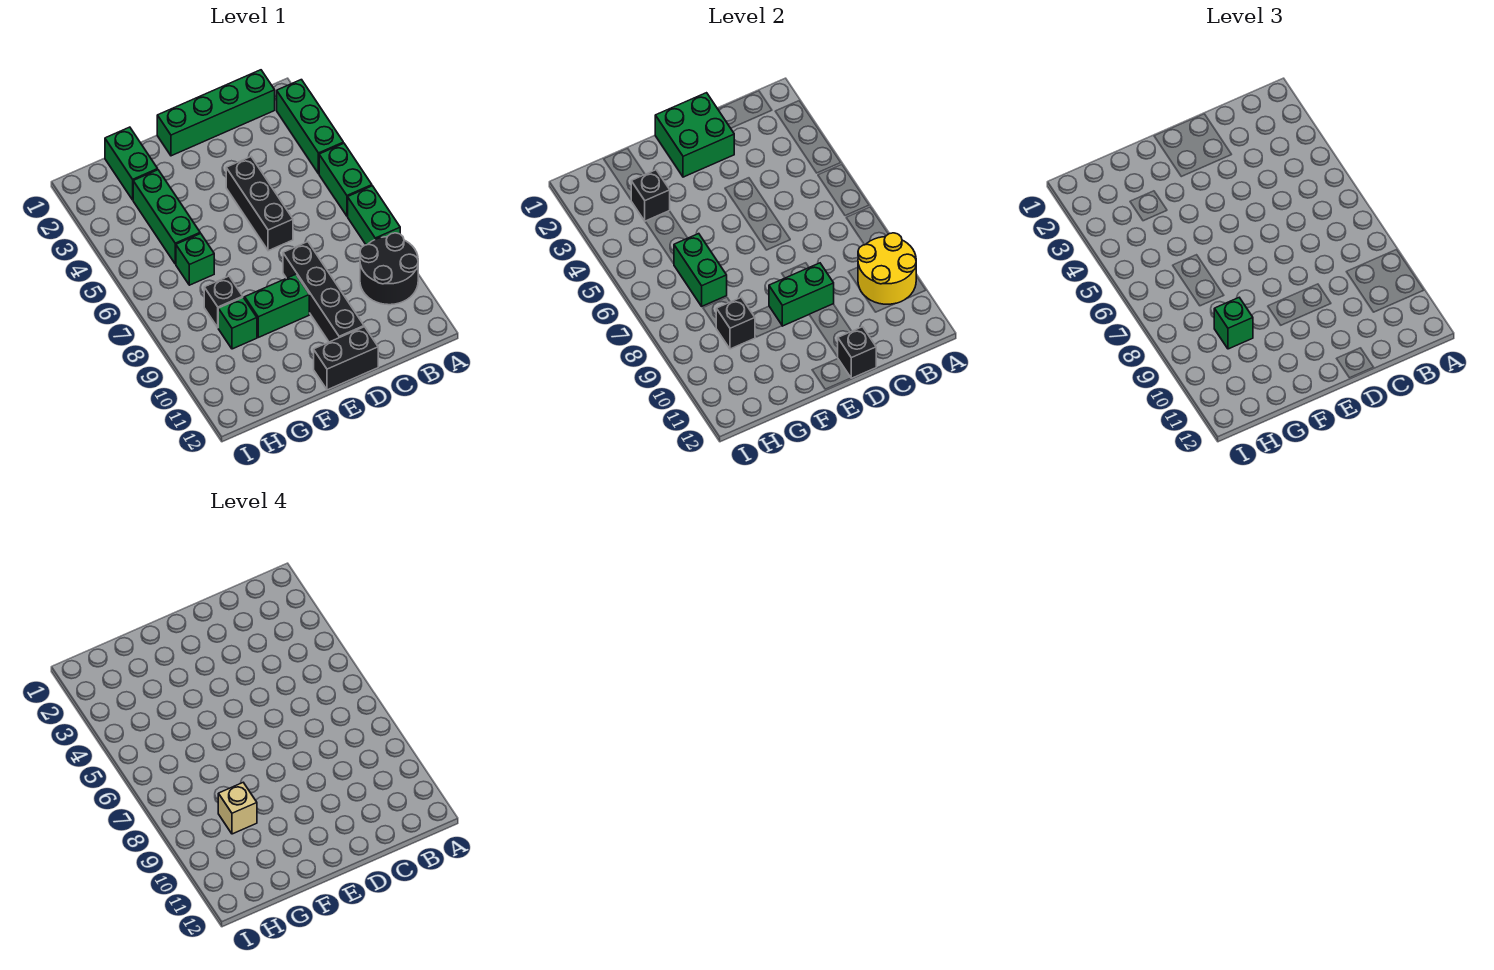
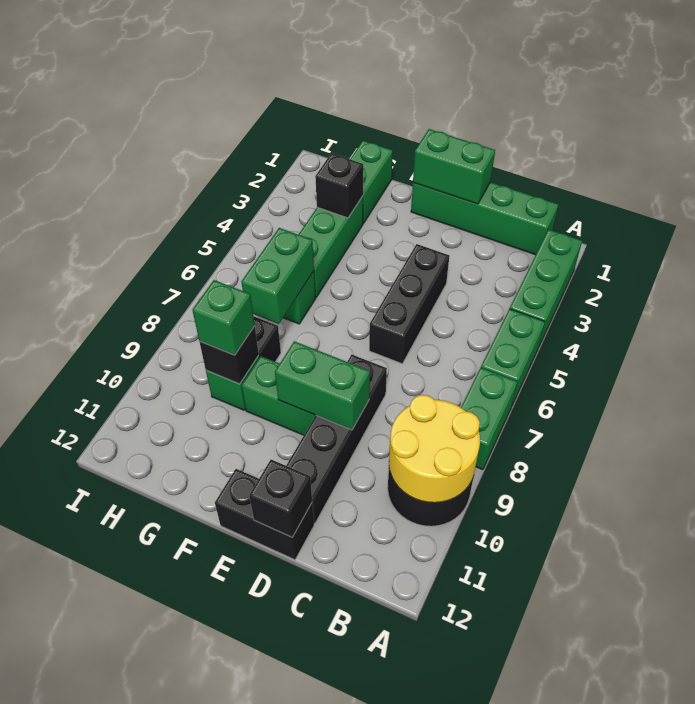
green 2x2 brick [655,93,734,177] -> green 1x2 brick [413,129,495,204]
tan 1x1 brick [218,783,257,834] -> none

